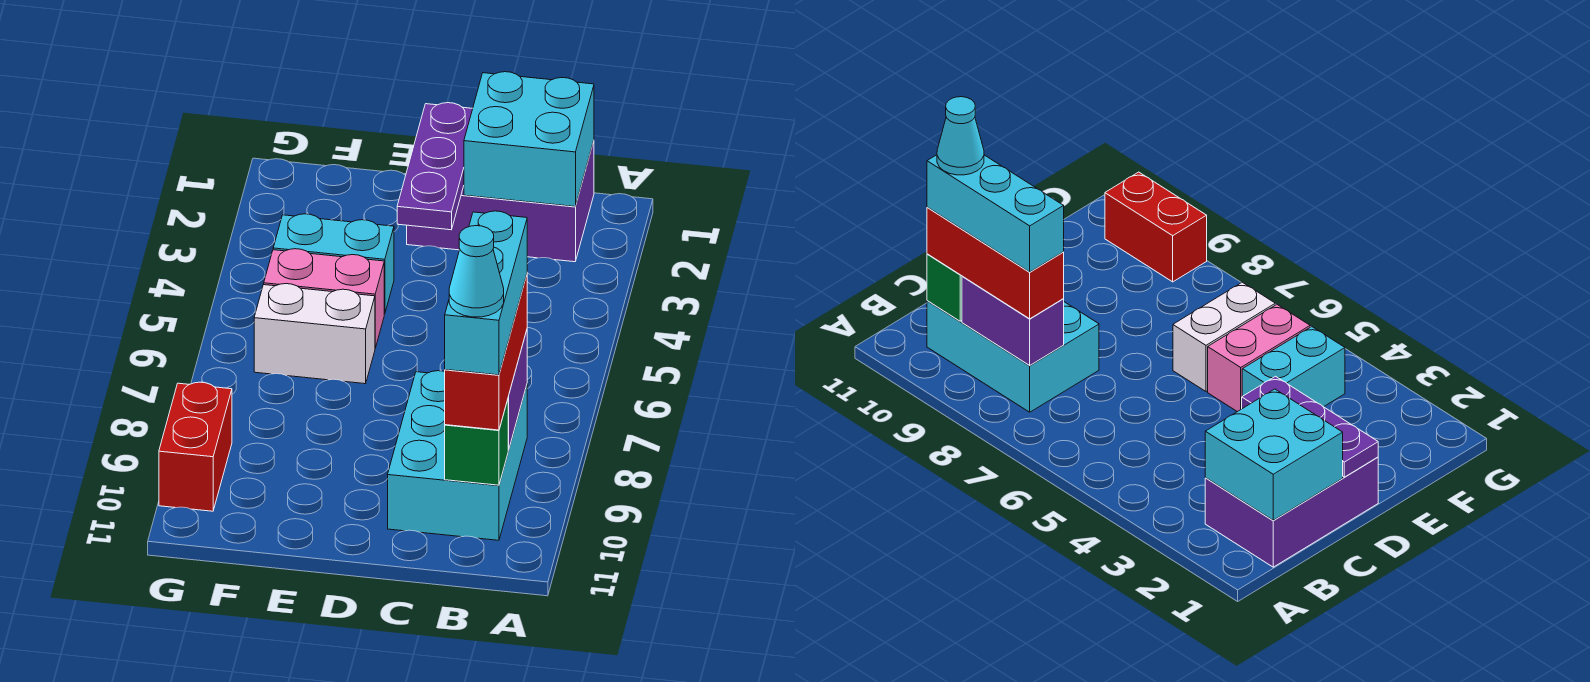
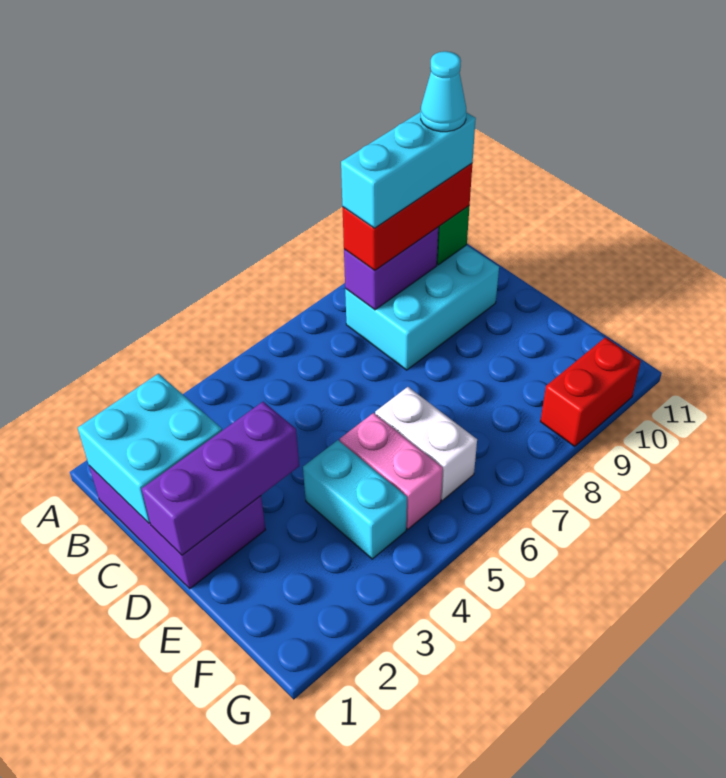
purple 1x3 plate [397,103,473,230] -> purple 1x3 brick [142,402,299,555]

